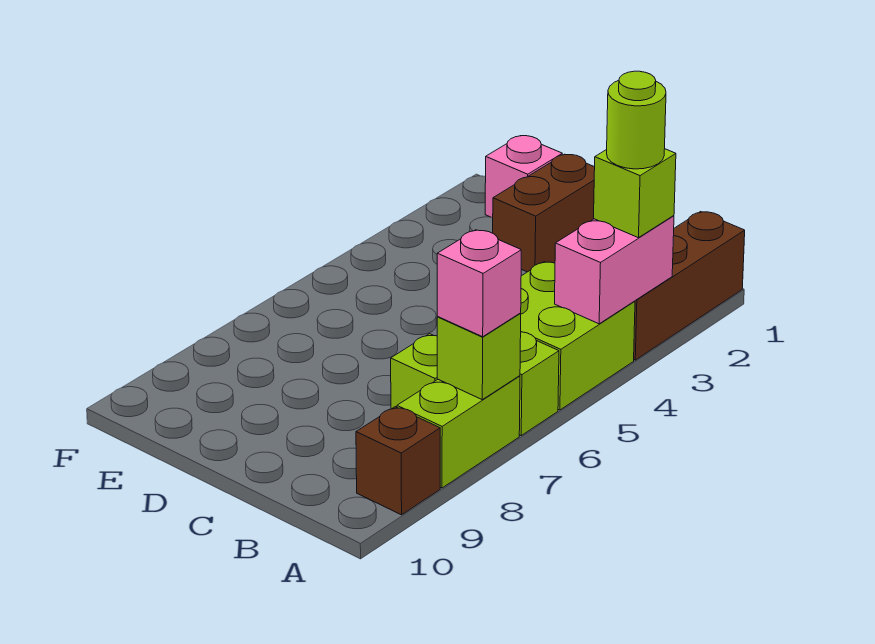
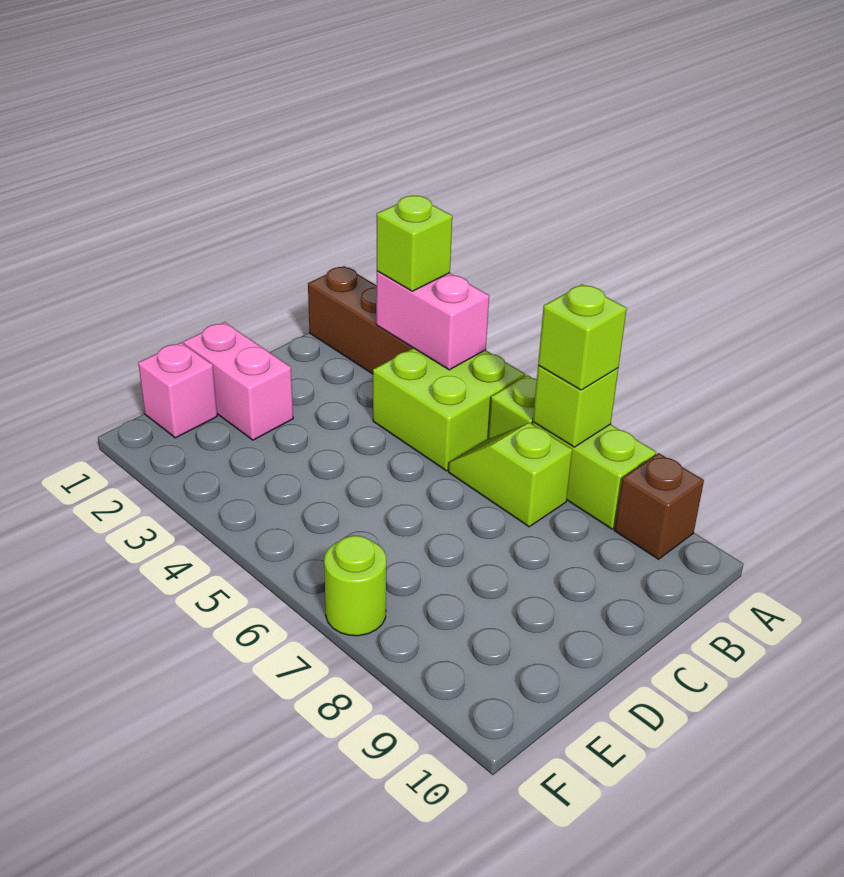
lime 1x1 round brick [607,71,666,169] -> lime 1x1 round brick moved to [324,536,386,636]
pink 1x1 brick [437,230,521,337] -> lime 1x1 brick [538,284,627,390]
brown 1x2 brick [493,154,595,272] -> pink 1x2 brick [184,322,293,440]

